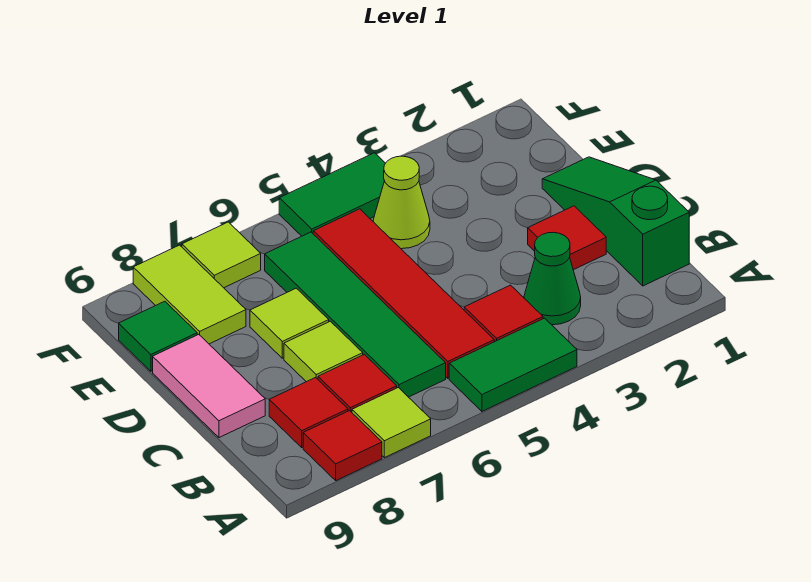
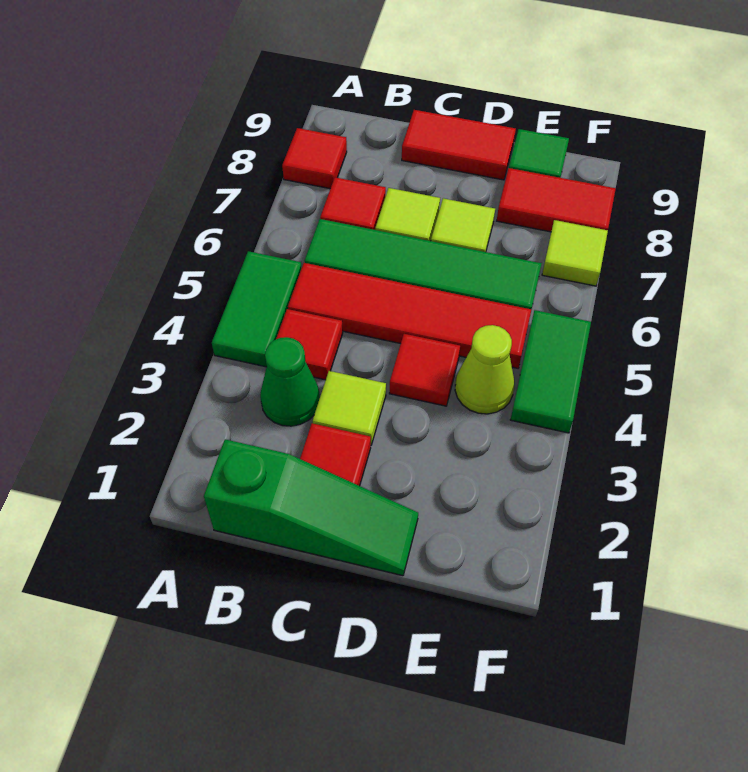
lime 1x1 tile [352,388,431,458] -> lime 1x1 tile moved to [313,371,386,445]
red 1x1 tile [269,378,348,447] -> red 1x1 tile moved to [389,334,460,406]
pink 1x2 tile [153,334,265,438] -> red 1x2 tile [402,110,516,180]
lime 1x2 tile [133,245,246,344] -> red 1x2 tile [497,168,616,232]

